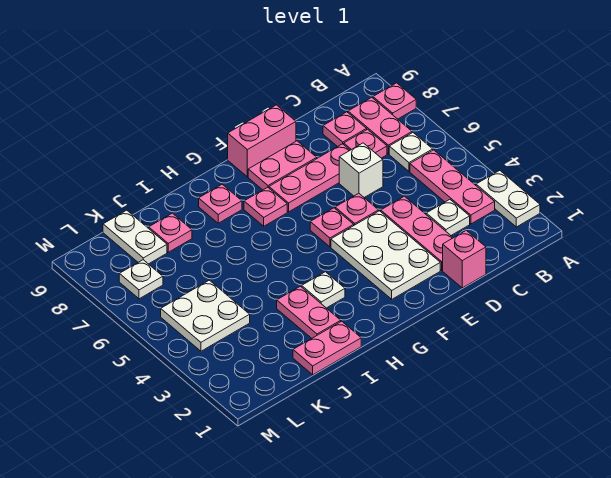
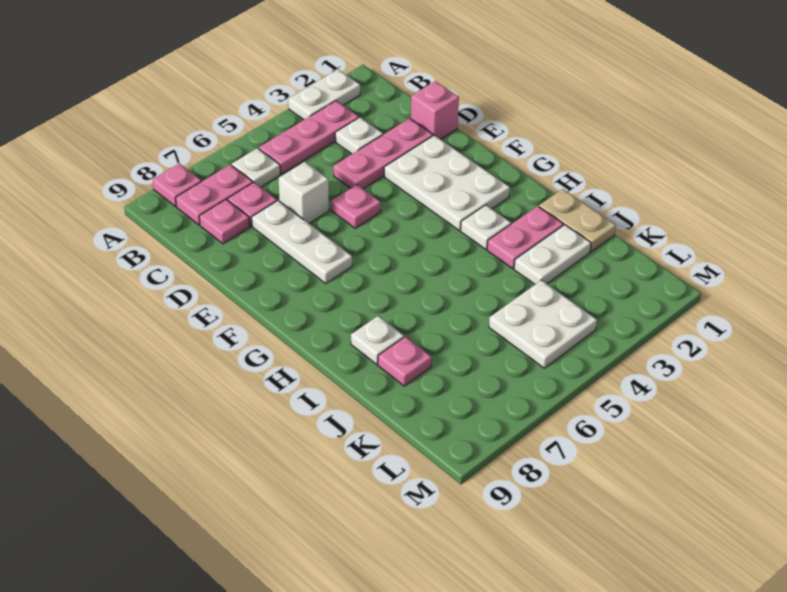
pink 1x3 plate [269,144,350,212] -> white 1x3 plate [252,201,352,284]
white 2x3 plate [331,211,440,299] -> white 2x3 plate turned to [384,135,510,231]
pink 1x2 plate [248,141,317,190] -> none
pink 1x2 brick [228,105,296,177] -> none
pink 1x1 plate [310,208,354,247] -> none
pink 1x1 plate [244,187,287,226] -> none
pink 1x1 plate [199,184,242,223] -> none
pink 1x2 plate [293,321,361,375] -> tan 1x2 plate [539,189,616,252]
white 1x2 plate [103,210,167,264] -> white 1x2 plate moved to [514,225,591,284]
white 1x1 plate [119,260,163,299] -> white 1x1 plate moved to [351,316,404,364]

